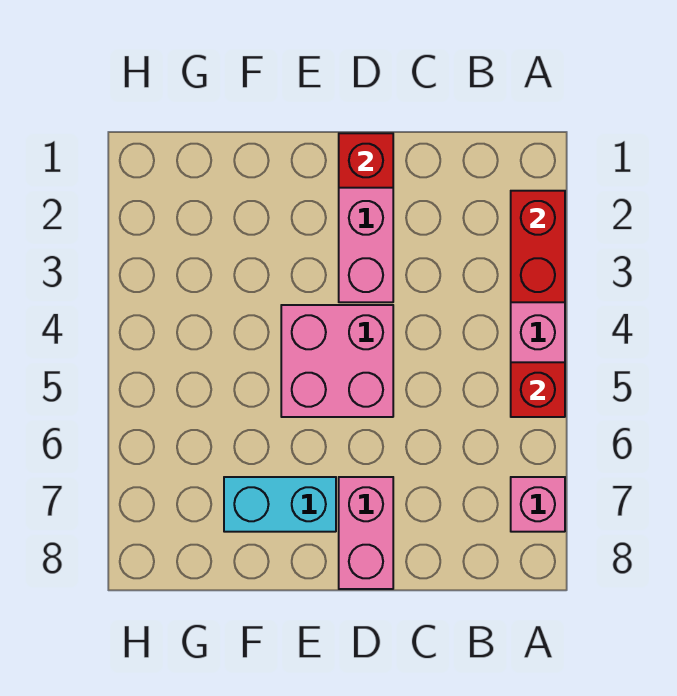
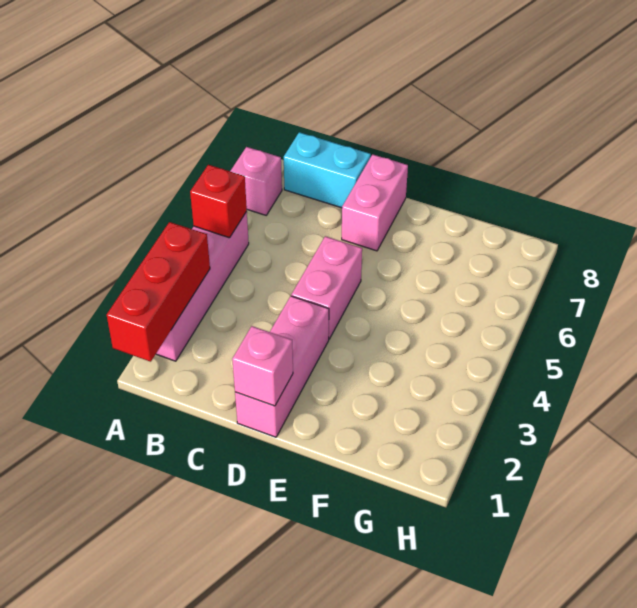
red 1x2 brick [511,191,565,302] -> red 1x3 brick [107,222,210,362]
red 1x1 brick [339,133,393,188] -> pink 1x1 brick [232,326,293,406]
pink 2x2 brick [281,305,393,417] -> pink 1x2 brick [291,236,362,339]
cyan 1x2 brick [224,477,336,532] -> cyan 1x2 brick moved to [284,132,371,208]

